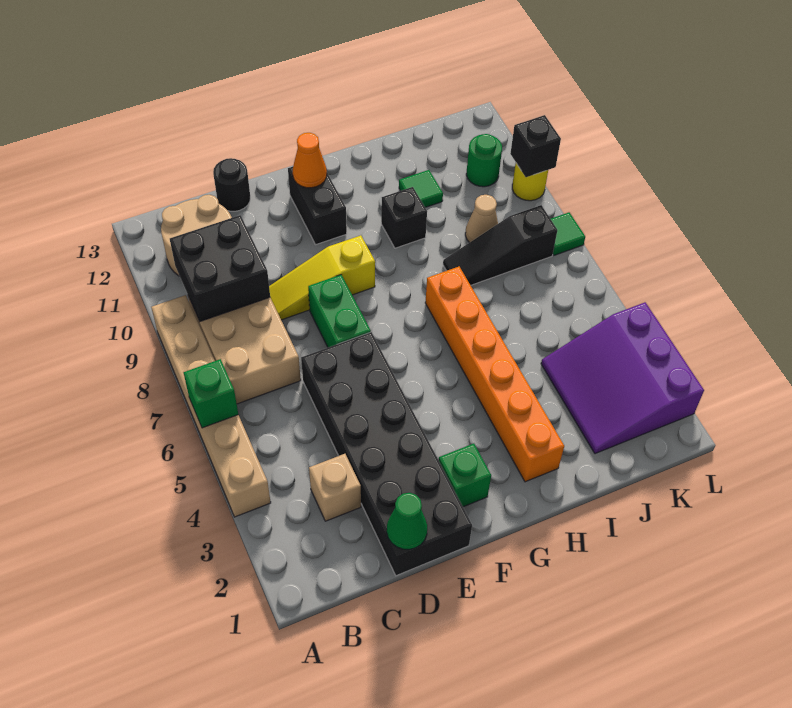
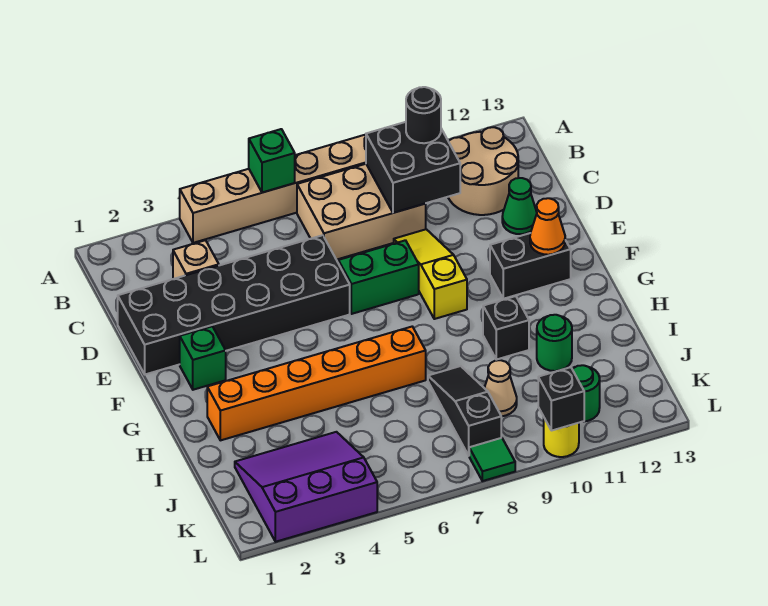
green 1x1 cone [387,493,427,549] -> green 1x1 cone moved to [502,178,537,234]
black 1x1 round brick [213,158,250,211] -> black 1x1 round brick moved to [406,87,441,143]
green 1x1 tile [399,170,443,207] -> green 1x1 round brick [537,315,572,371]

